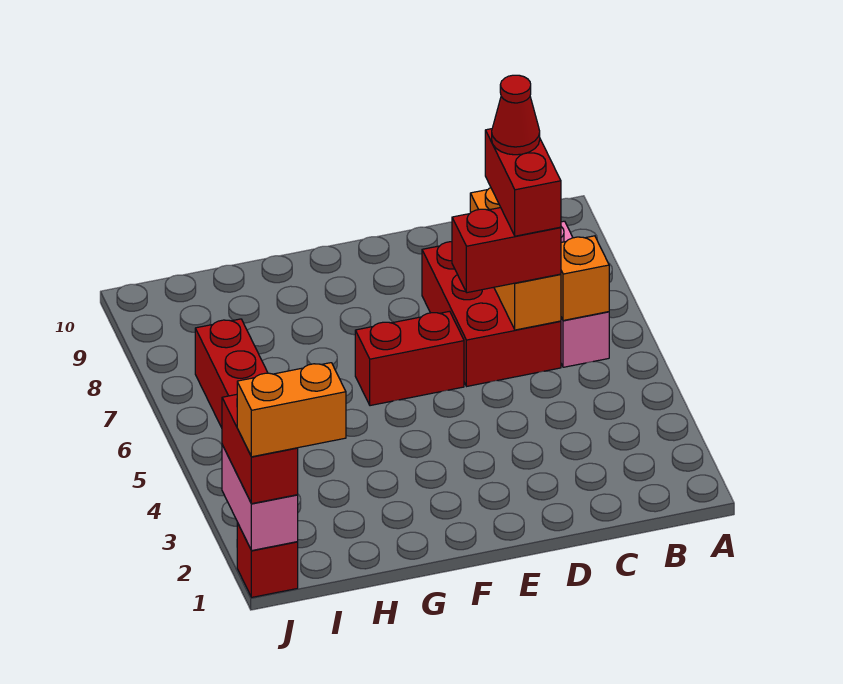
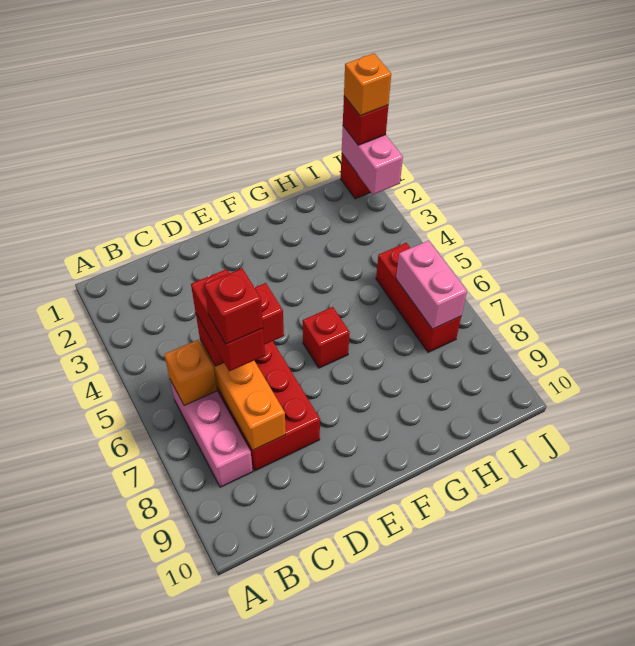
red 1x1 cone [492,75,540,155] -> red 1x1 brick [204,268,263,344]
red 1x2 brick [355,311,464,406] -> red 1x1 brick [303,307,350,368]
orange 1x2 brick [237,363,346,457] -> orange 1x1 brick [344,53,391,116]
none -> pink 1x2 brick [396,241,467,329]
red 1x2 brick [222,394,298,504] -> red 1x1 brick [343,96,388,145]

